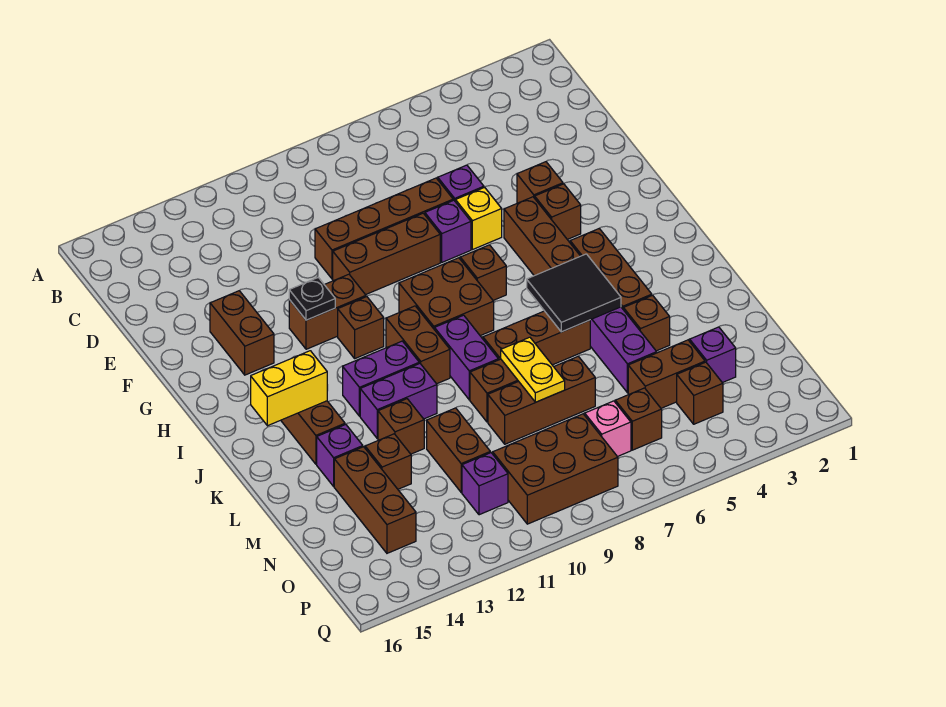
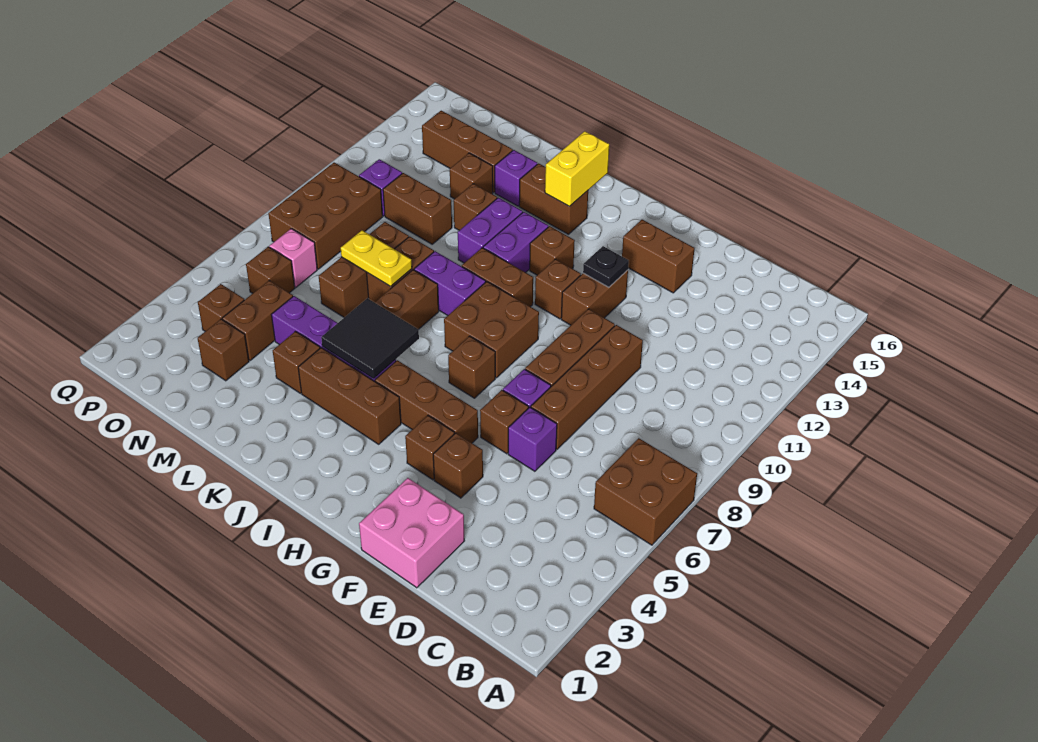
none -> brown 2x2 brick [594,438,697,545]
none -> pink 2x2 brick [359,478,464,588]
yellow 1x1 brick [456,187,502,250] -> brown 1x1 brick [480,390,529,454]
none -> brown 1x1 brick [530,226,575,275]
purple 1x1 brick [690,327,736,383] -> brown 1x1 brick [198,319,249,381]

